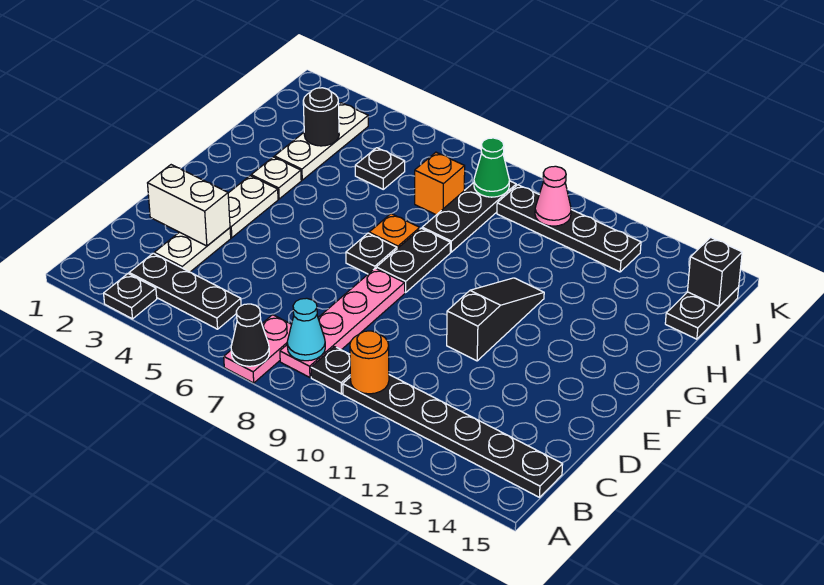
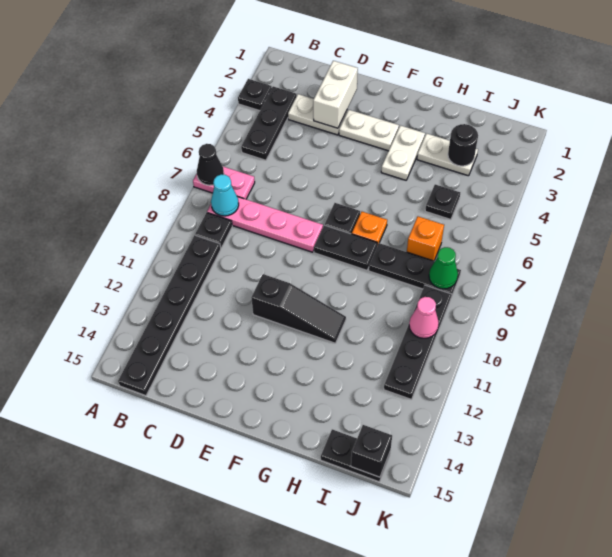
orange 1x1 round brick [350,331,389,394] -> none
white 1x1 plate [251,157,301,199] -> white 1x2 plate [381,125,425,180]
white 1x3 plate [274,103,368,180] -> white 1x2 plate [417,134,478,176]

